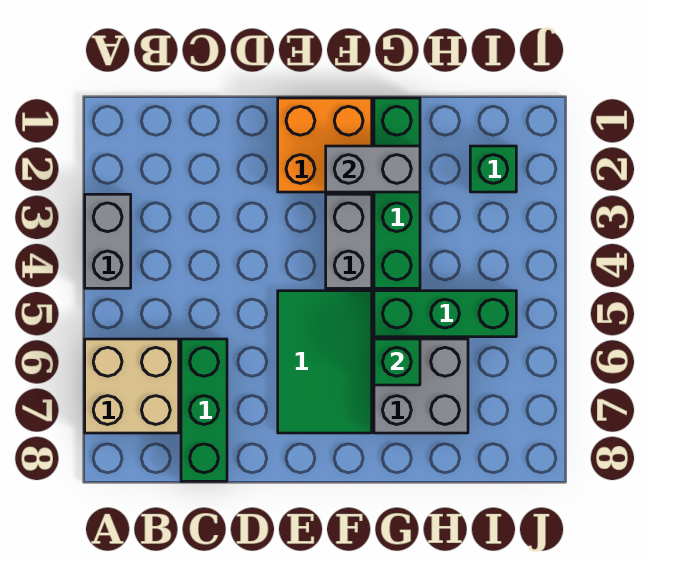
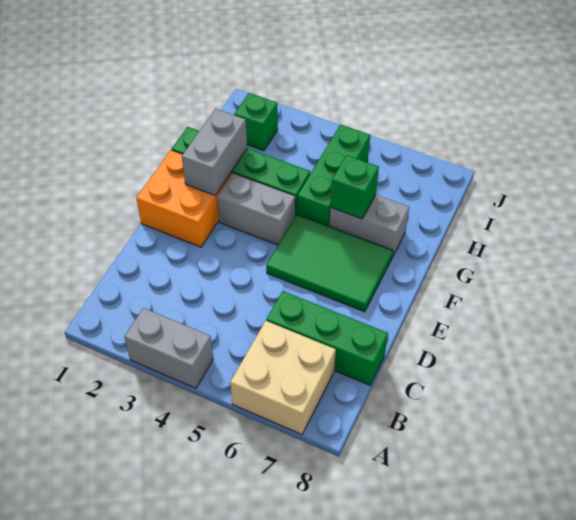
grey 2x2 brick [374,339,468,433] -> grey 1x2 brick [329,195,409,257]

